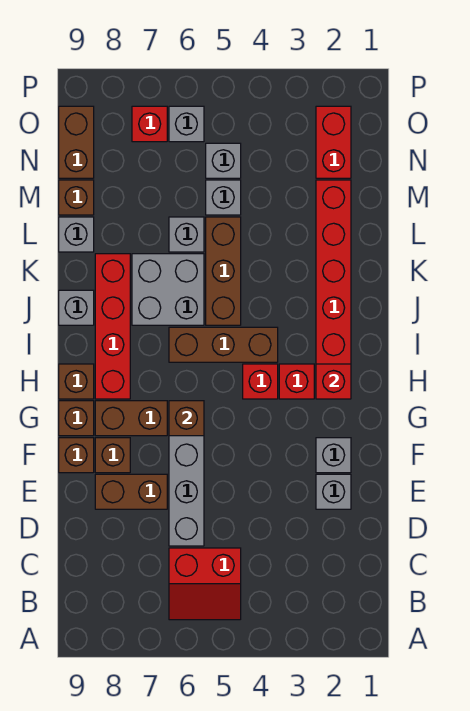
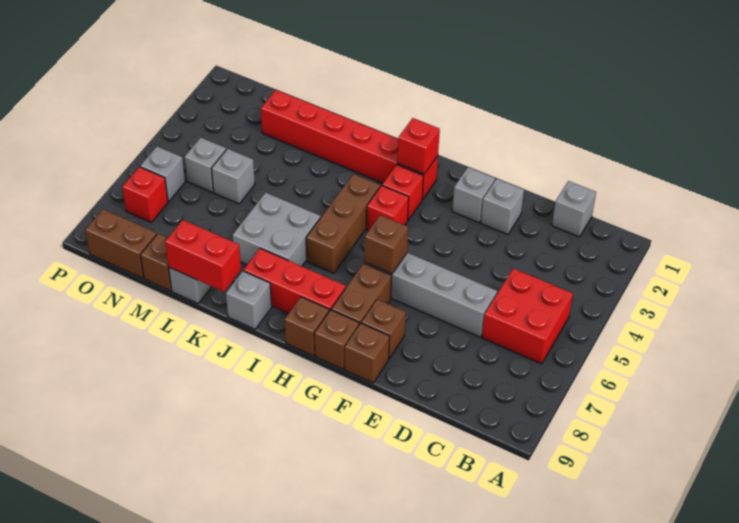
red 2x2 slope [169,548,241,620] -> red 2x2 brick [482,268,573,364]
brown 1x2 brick [95,474,167,509] -> none
red 1x4 brick [95,254,130,399] -> red 1x3 brick [244,248,346,314]
brown 1x3 brick [206,217,241,325] -> none
grey 1x1 brick [169,217,204,252] -> grey 1x1 brick moved to [552,181,596,237]
red 1x2 brick [316,106,351,178] -> red 1x2 brick moved to [165,220,241,292]

